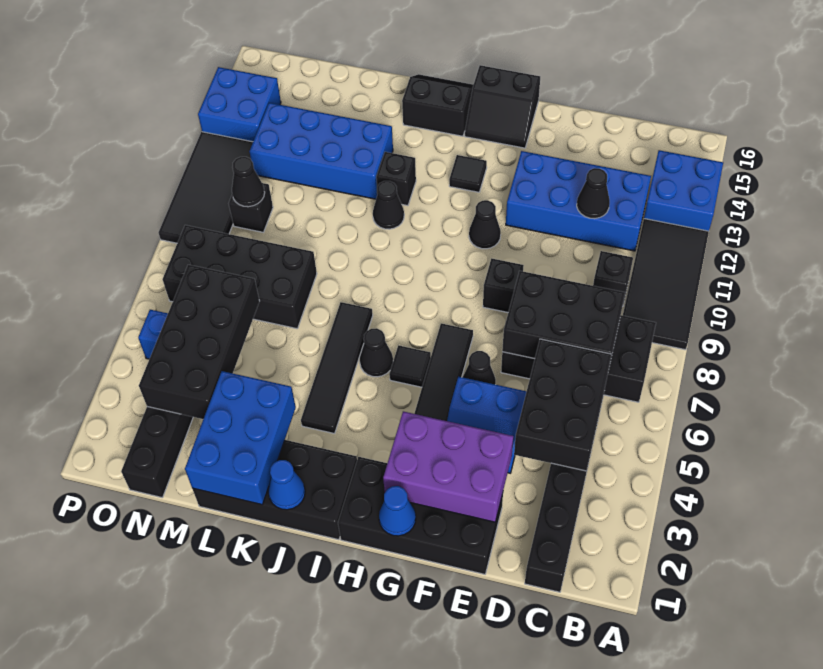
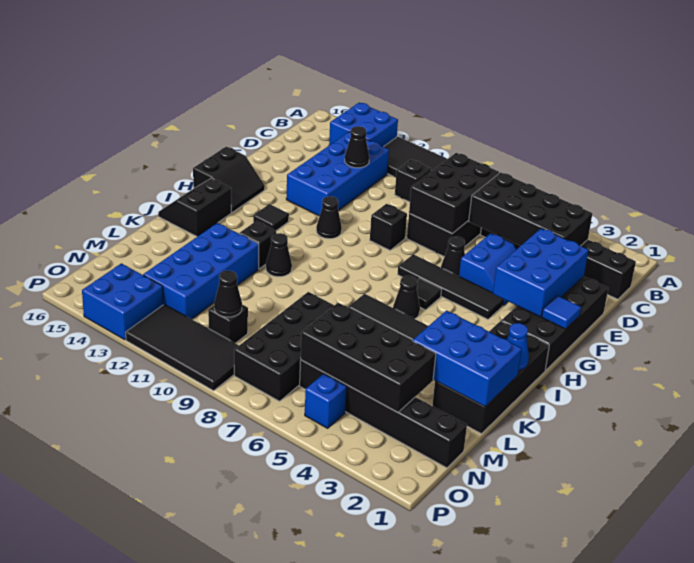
black 2x3 brick [514,339,612,471] -> black 2x4 brick [469,172,592,246]
purple 2x3 brick [383,411,513,522] -> blue 2x3 brick [493,228,589,317]
blue 1x1 cone [379,486,416,536] -> blue 1x1 tile [542,296,581,329]

